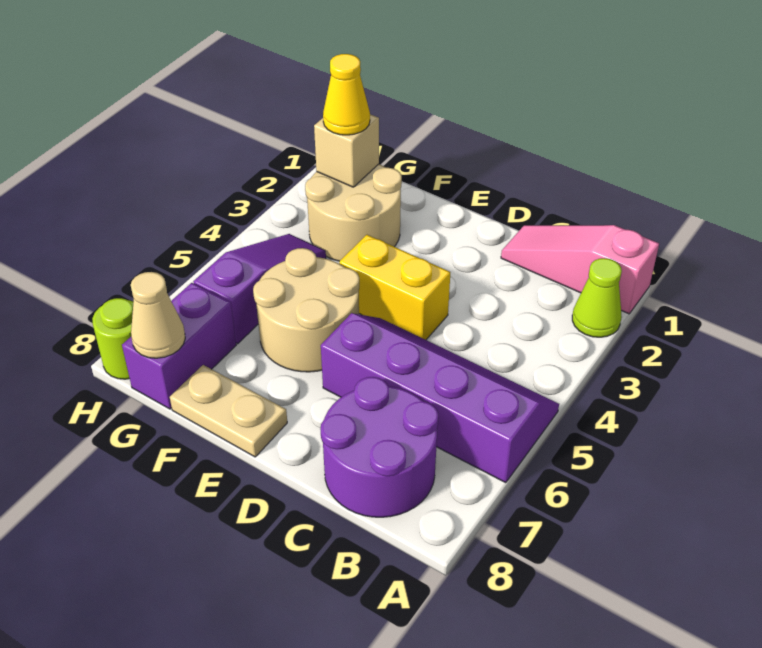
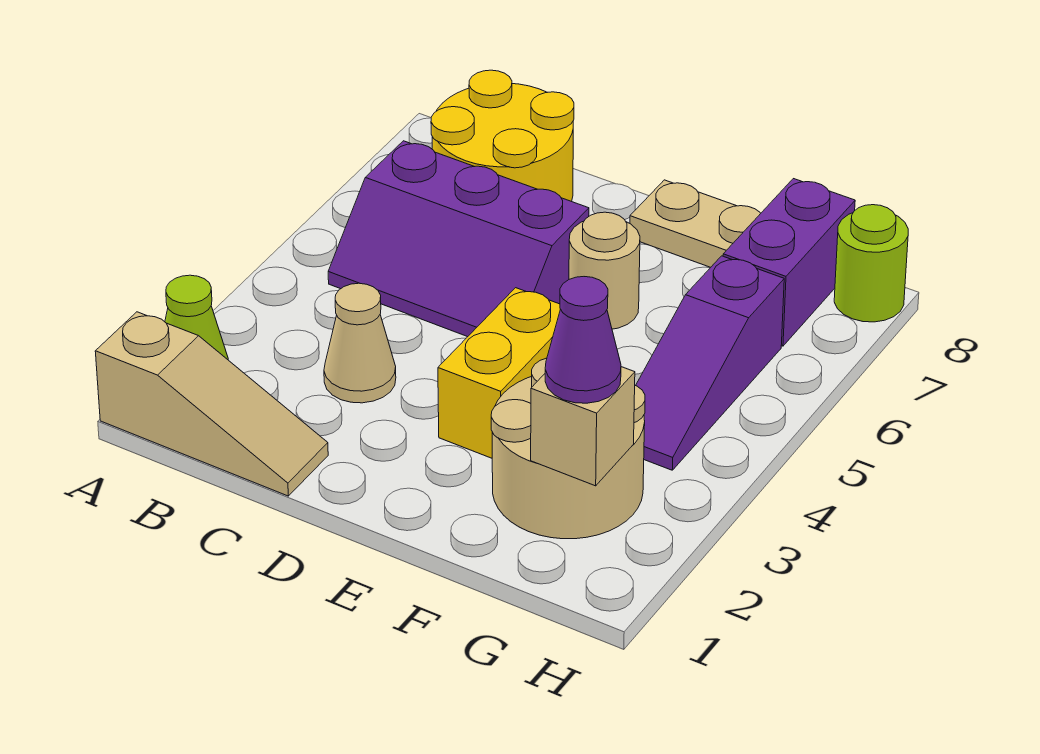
pink 1x3 slope [501,225,659,314] -> tan 1x3 slope [95,312,328,496]
purple 2x4 slope [321,313,559,483] -> purple 2x3 slope [328,141,589,337]
purple 2x2 round brick [321,377,438,517] -> yellow 2x2 round brick [431,70,574,201]
yellow 1x2 brick [339,235,450,340] -> yellow 1x2 brick turned to [438,288,560,458]
tan 2x2 round brick [253,248,359,372] -> tan 1x1 round brick [569,212,640,329]
yellow 1x1 cone [323,54,370,135] -> purple 1x1 cone [545,277,621,403]
tan 1x1 cone [131,272,185,358] -> tan 1x1 cone moved to [324,283,396,403]

